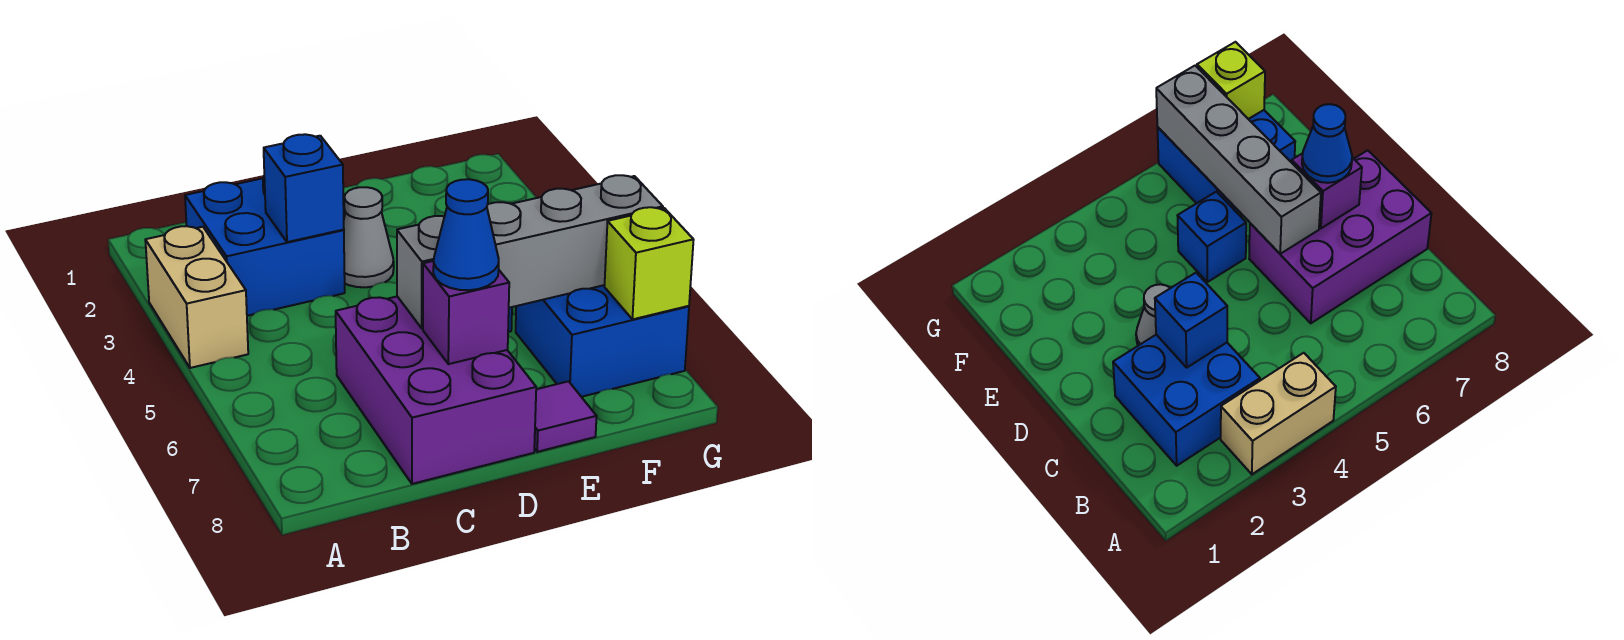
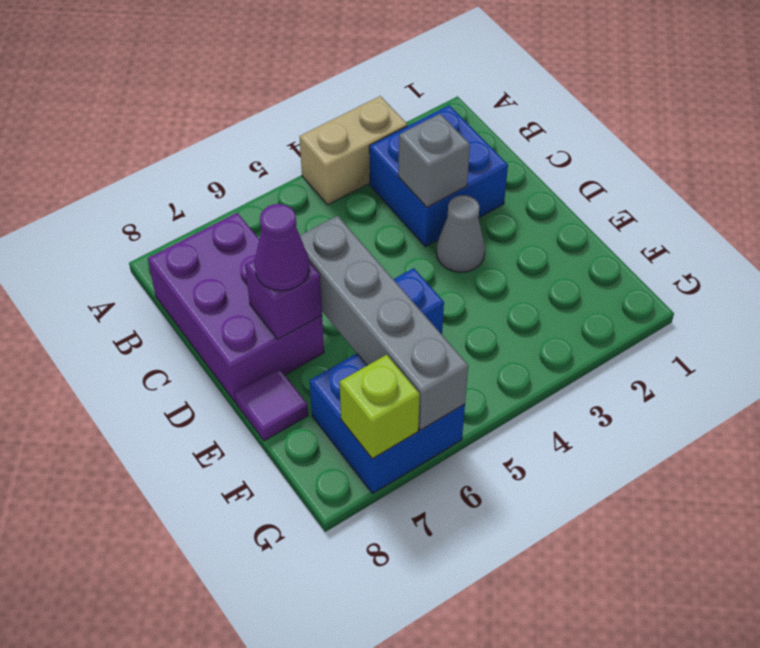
blue 1x1 brick [264,134,344,242] -> grey 1x1 brick [398,114,470,207]
purple 2x3 brick [336,297,536,484] -> purple 2x3 brick turned to [148,213,324,402]
blue 1x1 cone [433,179,499,290] -> purple 1x1 cone [254,204,309,291]

